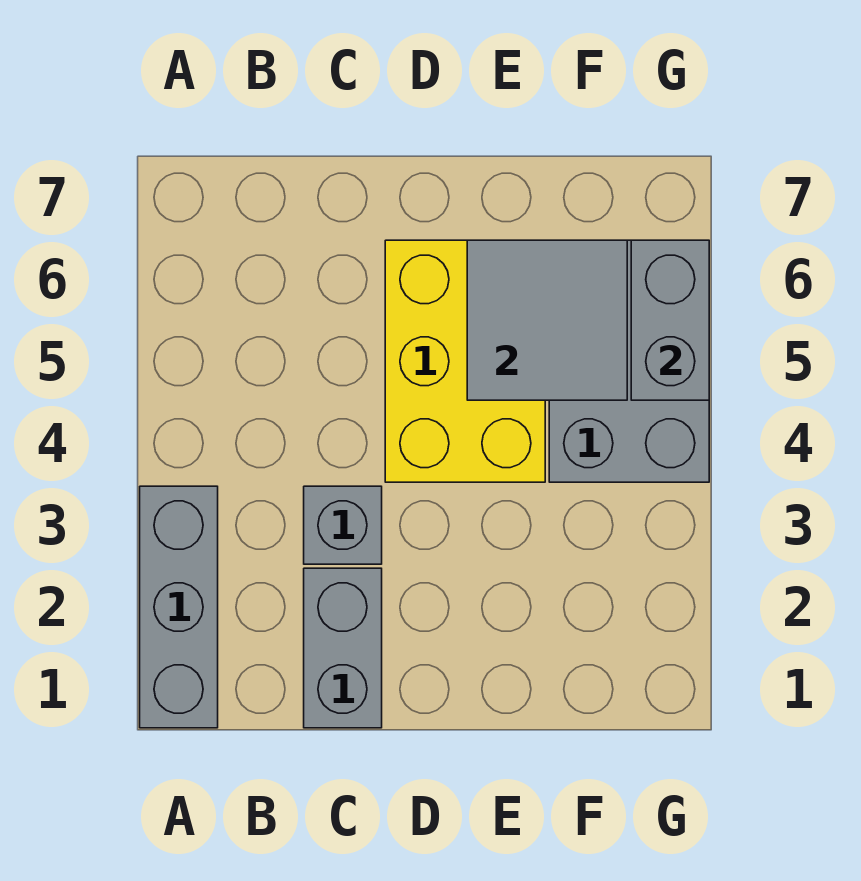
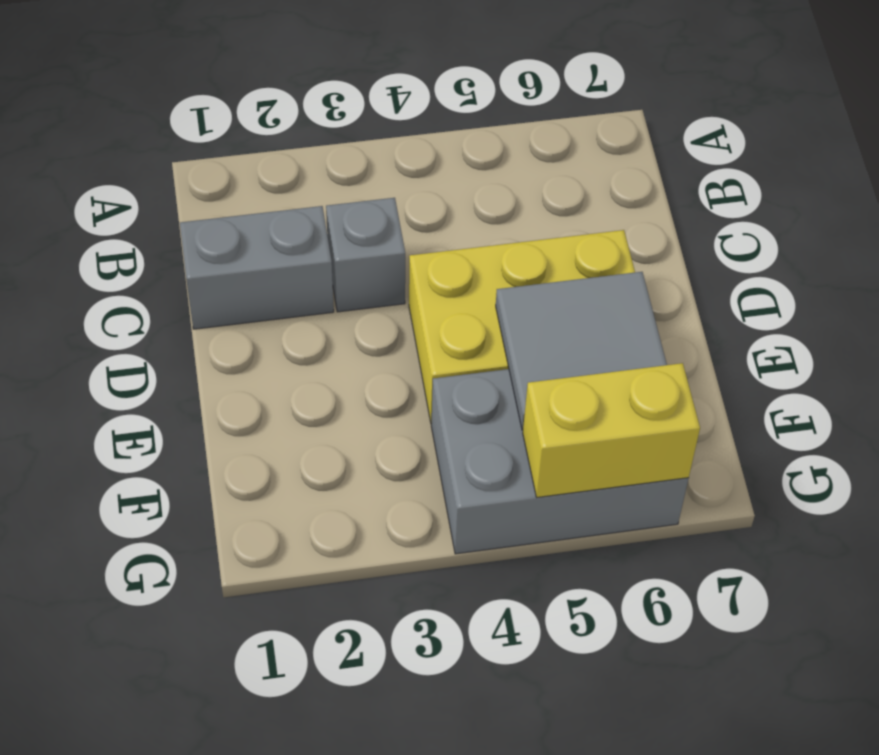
grey 1x3 brick [140,486,218,728] -> none
grey 1x2 brick [631,240,709,400] -> yellow 1x2 brick [523,363,700,497]

